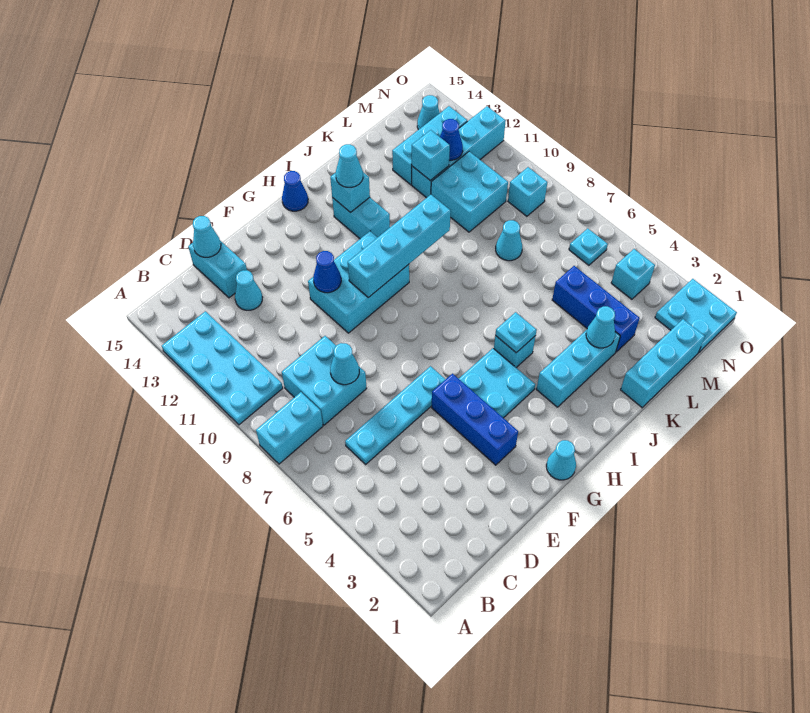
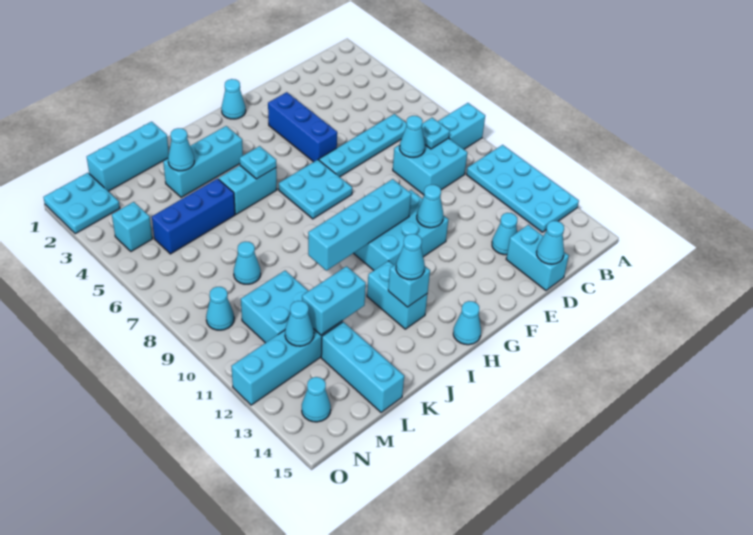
blue 1x1 cone [313,251,341,293] -> cyan 1x1 cone [417,185,443,228]
cyan 2x2 plate [459,348,535,418] -> cyan 2x2 plate moved to [279,160,352,219]
blue 1x1 cone [282,171,308,211] -> cyan 1x1 cone [453,301,481,345]
cyan 1x1 brick [494,336,535,367] -> cyan 1x2 brick [219,166,277,214]
blue 1x3 brick [552,266,640,352] -> blue 1x3 brick turned to [152,178,235,254]
cyan 1x1 brick [412,130,450,181] -> cyan 1x2 brick [302,266,366,335]
cyan 1x3 brick [392,106,467,185] -> cyan 1x3 brick turned to [321,322,404,412]
blue 1x1 cone [440,119,463,160] -> cyan 1x1 cone [285,301,314,346]
cyan 1x1 plate [569,228,608,265] -> cyan 1x1 plate moved to [422,118,450,149]
cyan 1x1 brick [508,167,548,216] -> cyan 1x1 cone [206,287,234,330]

